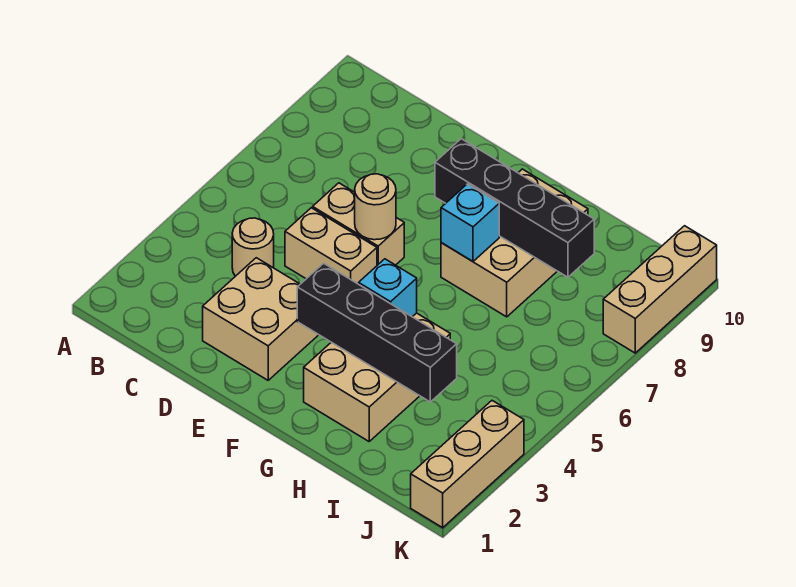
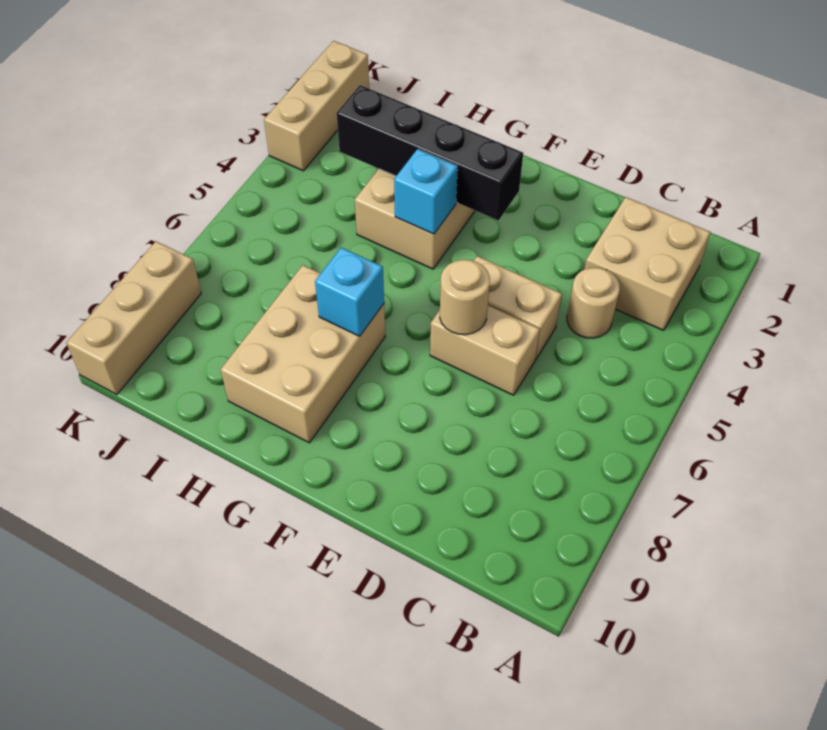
tan 2x2 brick [203,258,319,380] -> tan 2x2 brick moved to [585,197,711,330]
black 1x4 brick [435,139,594,277] -> none

